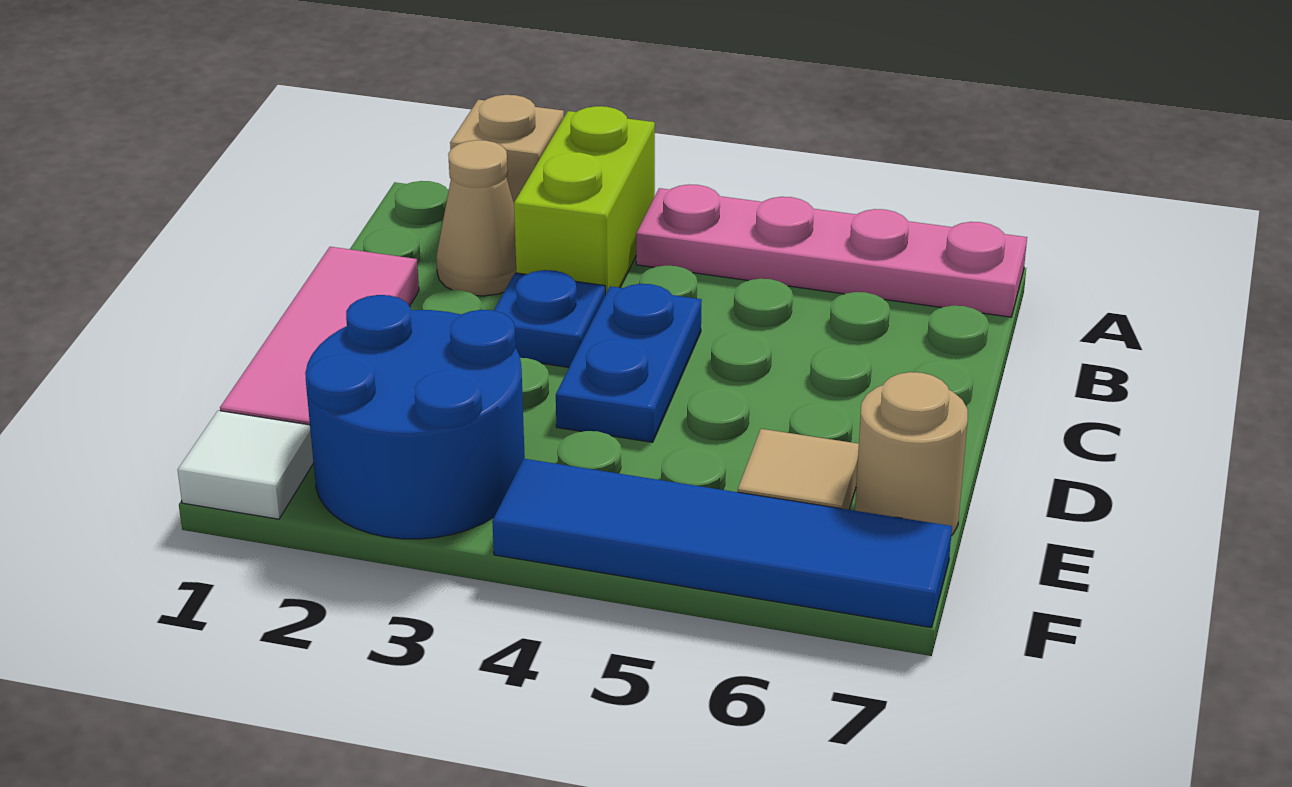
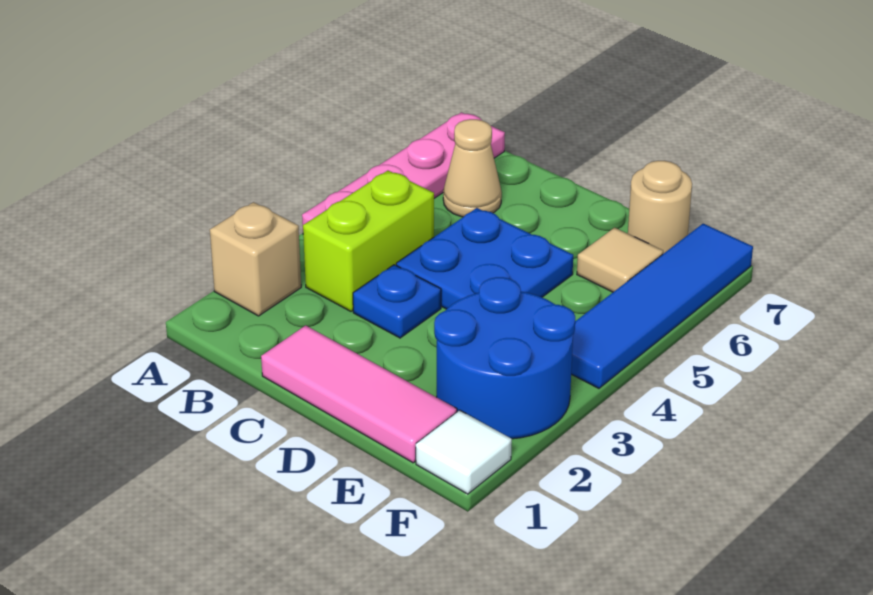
lime 1x2 brick [514,106,655,295] -> lime 1x2 brick turned to [303,171,434,311]
tan 1x1 cone [436,140,516,296] -> tan 1x1 cone moved to [443,119,502,217]
blue 1x2 plate [556,284,702,442] -> blue 2x2 plate [396,208,573,309]

